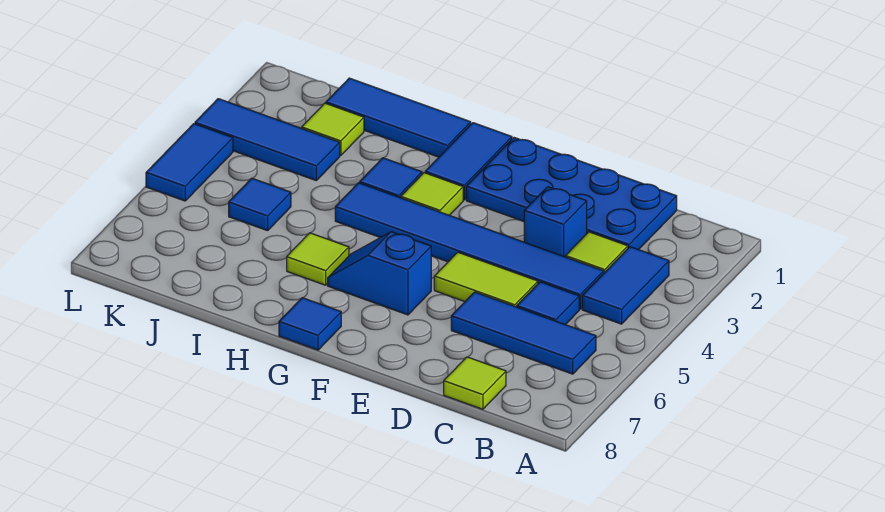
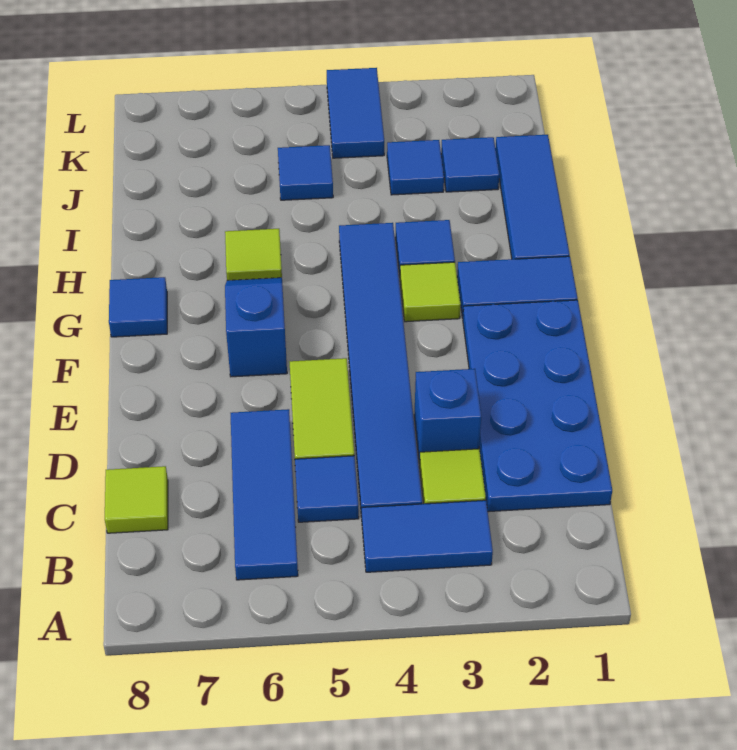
lime 1x1 tile [302,103,364,156] -> blue 1x1 tile [441,137,499,192]
blue 1x3 tile [195,99,340,180] -> blue 1x1 tile [387,140,444,195]
blue 1x2 tile [146,124,233,201] -> blue 1x2 tile turned to [327,68,384,158]

